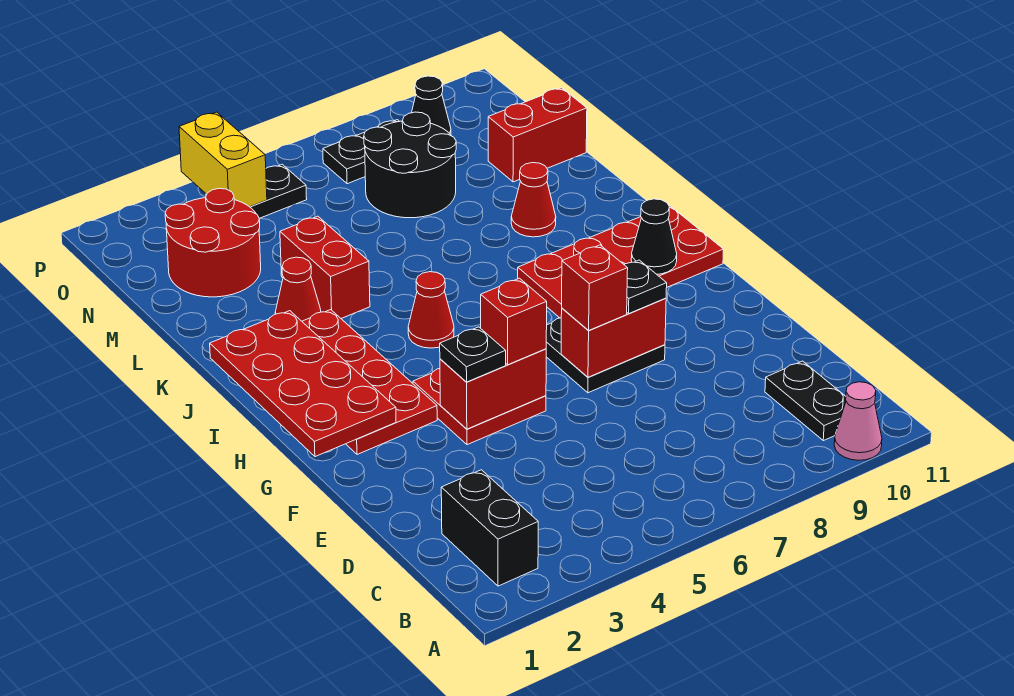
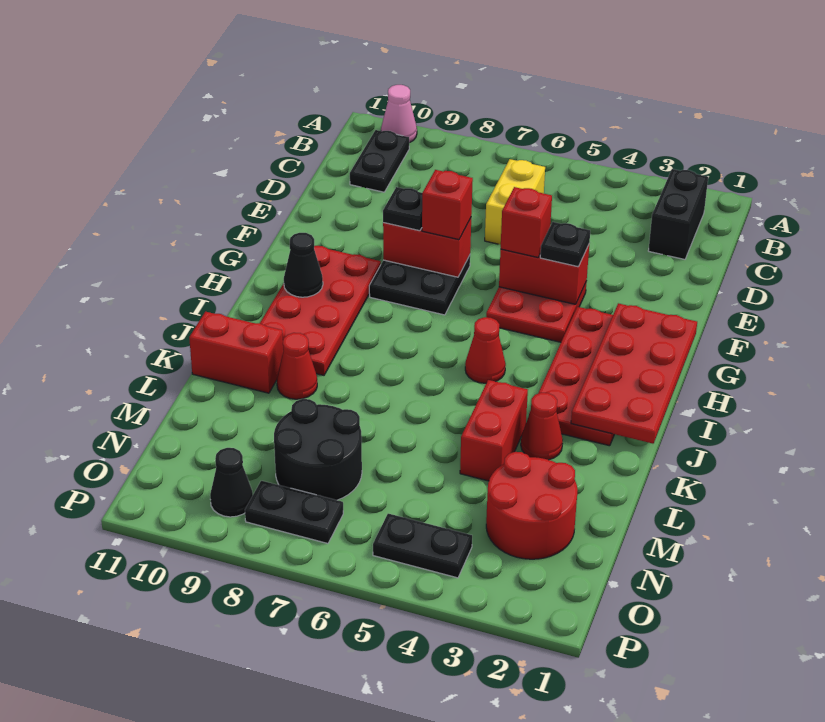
red 2x4 plate [518,205,724,318] -> red 2x4 plate turned to [260,246,381,375]
red 1x2 brick [488,88,587,182] -> red 1x2 brick moved to [189,312,283,393]
yellow 1x2 brick [179,112,267,207] -> yellow 1x2 brick moved to [485,159,545,245]

